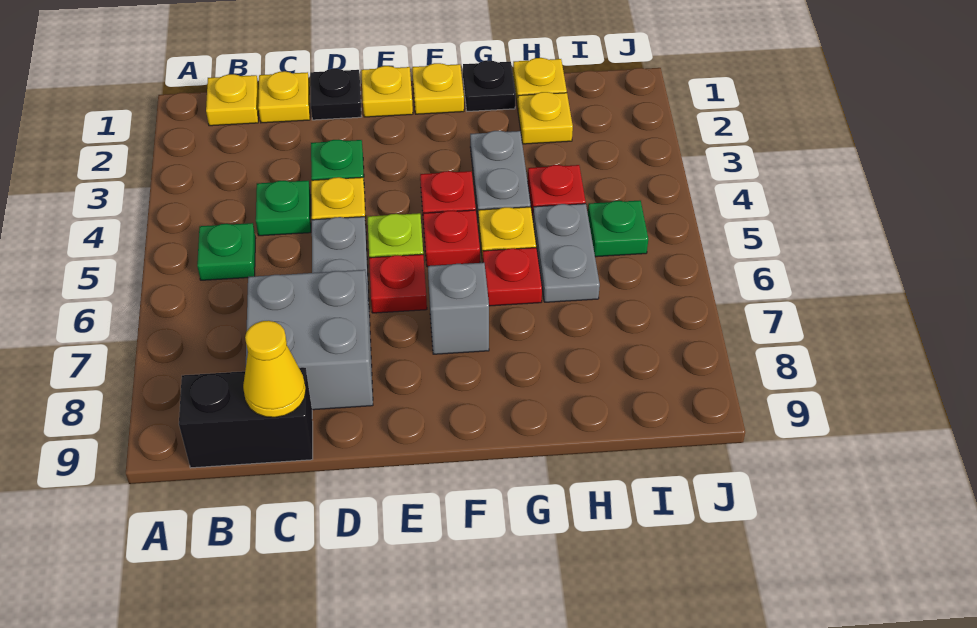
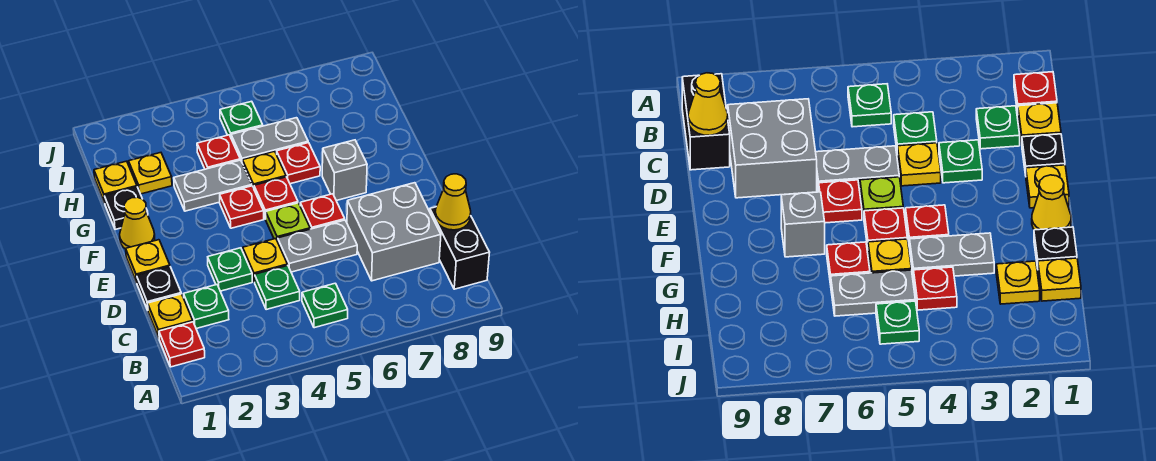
yellow 1x1 plate [206,74,259,126] -> red 1x1 plate [159,322,205,367]
none -> green 1x1 plate [184,285,229,329]
yellow 1x1 plate [412,63,464,114] -> yellow 1x1 cone [120,197,155,249]

